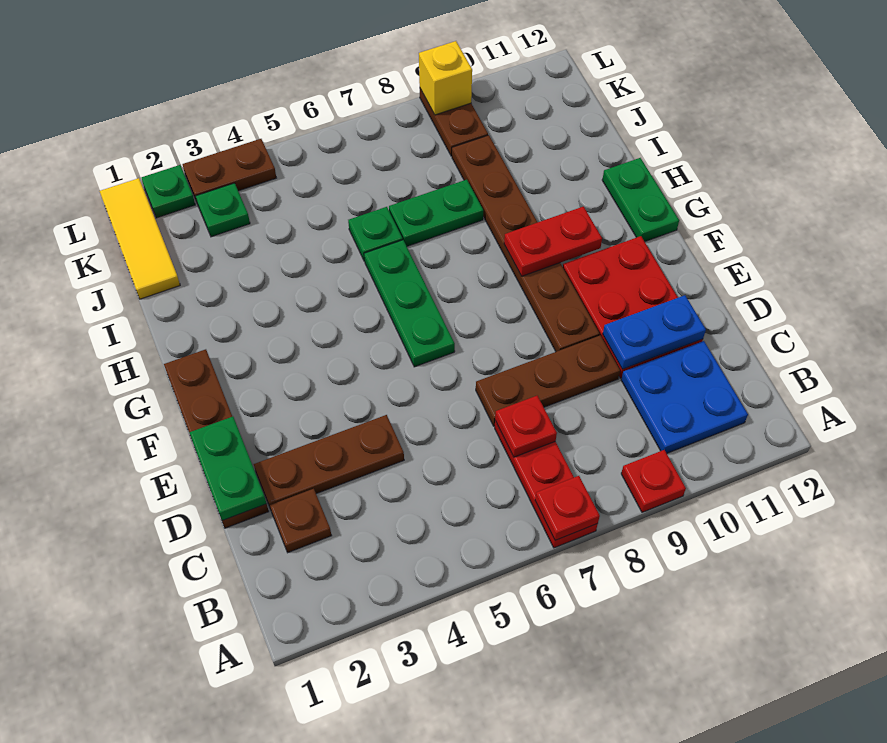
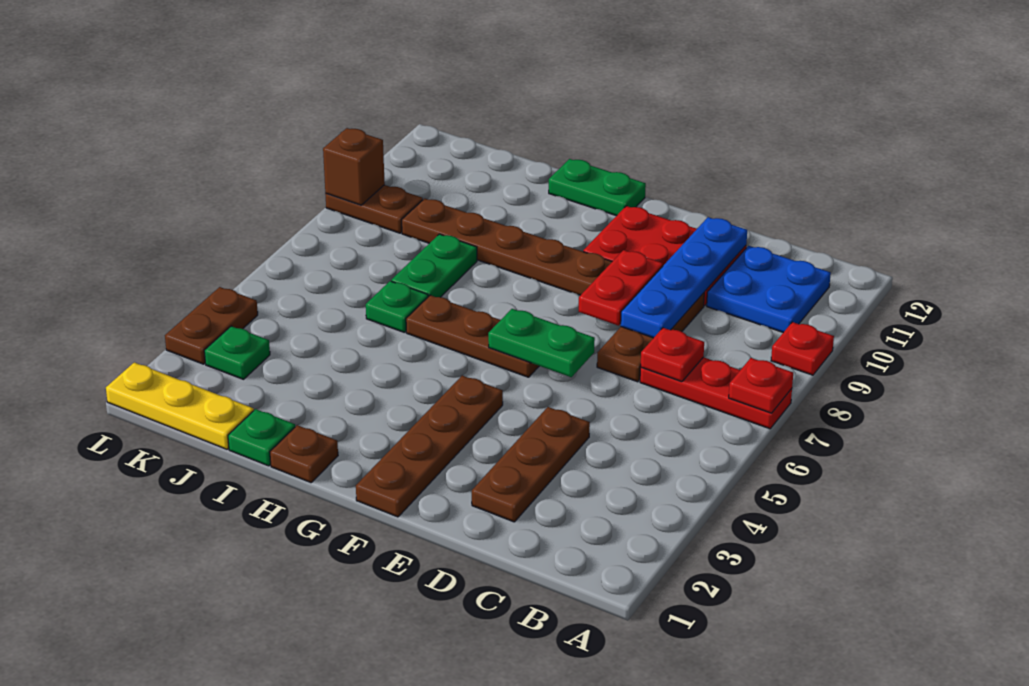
brown 1x1 plate [270,489,332,553] -> brown 1x1 plate moved to [270,425,338,483]
brown 1x4 plate [164,349,269,528] -> brown 1x4 plate turned to [356,376,503,517]
green 1x2 plate [189,416,267,521] -> green 1x2 plate moved to [488,309,595,377]
blue 1x2 plate [603,295,706,369] -> blue 1x4 plate [621,217,747,338]
green 1x3 plate [364,240,455,367] -> brown 1x3 plate [406,295,539,377]
red 1x2 plate [504,207,602,276] -> red 1x2 plate moved to [579,250,663,326]
yellow 1x3 tile [100,178,180,299] -> yellow 1x3 plate [106,362,254,449]
green 1x1 plate [141,165,195,218] -> green 1x1 plate moved to [228,409,295,466]
yellow 1x1 brick [419,41,472,115] -> brown 1x1 brick [323,128,385,205]

